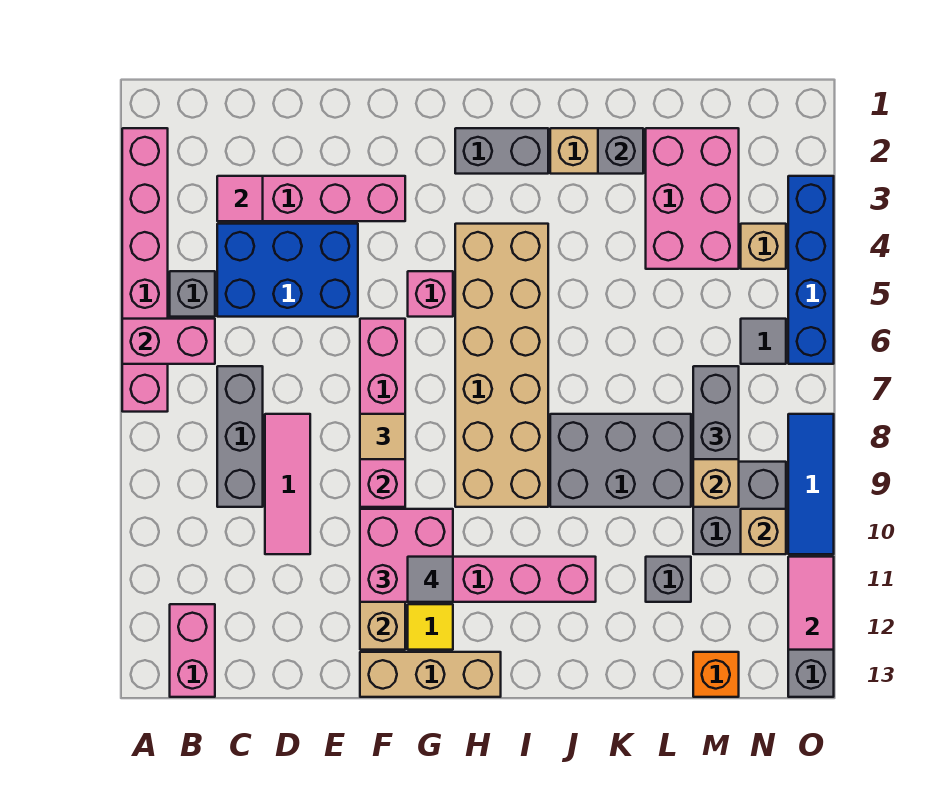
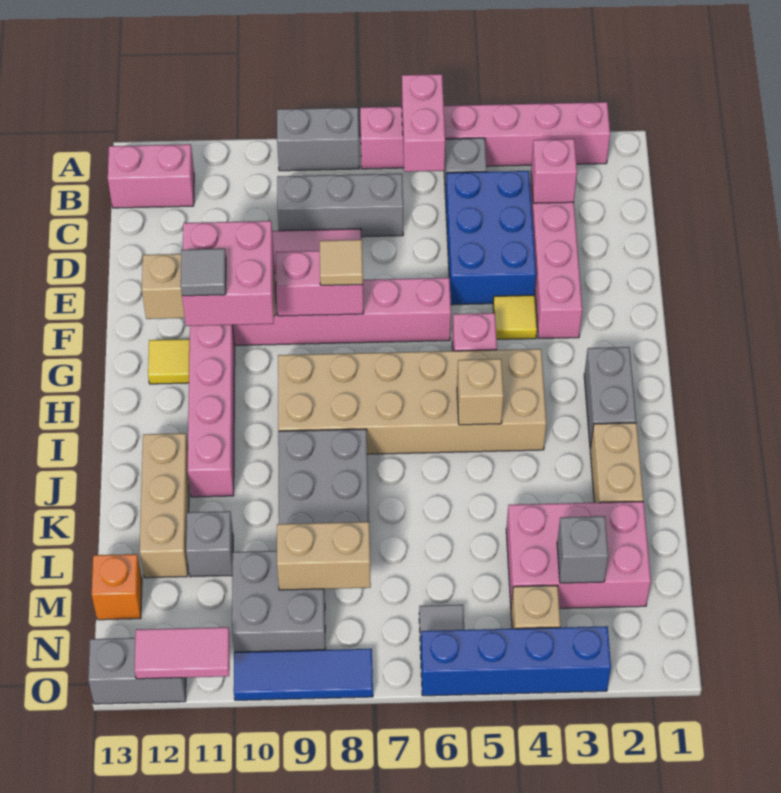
pink 1x1 tile [217,176,263,221] -> pink 1x1 brick [531,139,577,203]
none -> yellow 1x1 tile [493,295,537,339]
tan 1x3 brick [360,652,501,697] -> tan 1x3 brick moved to [140,433,189,578]
grey 1x1 brick [598,128,643,174] -> grey 1x1 brick moved to [557,516,608,583]
grey 1x2 brick [693,366,739,459] -> grey 1x2 brick moved to [277,107,360,171]
tan 1x1 brick [741,509,786,554] -> tan 1x1 brick moved to [457,359,504,425]

